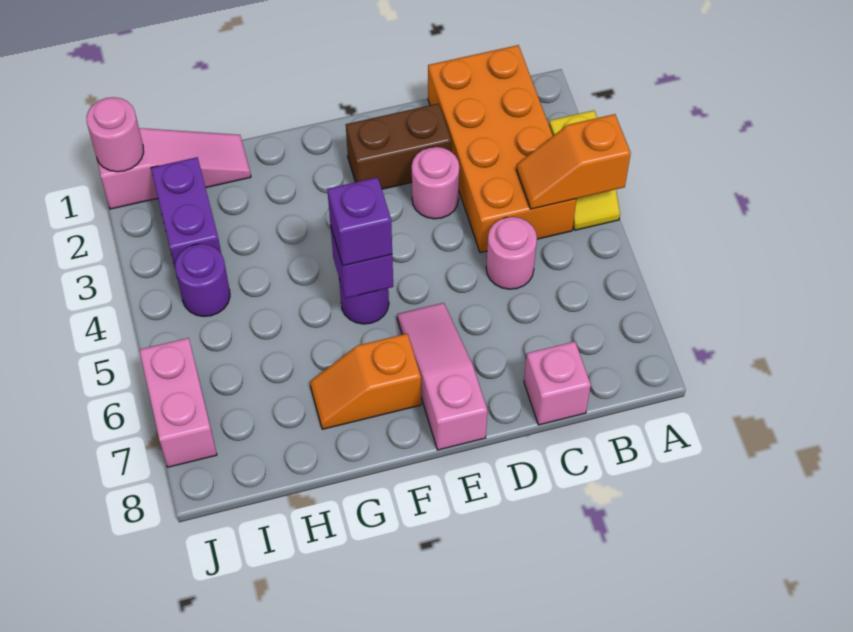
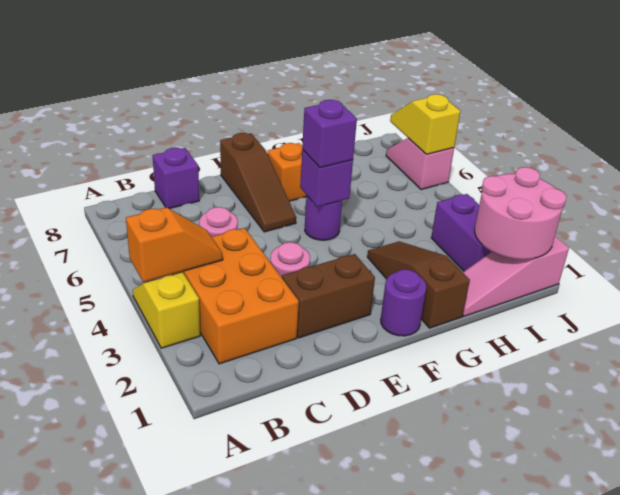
orange 2x4 brick [428,45,577,253] -> orange 2x3 brick [172,228,299,364]
pink 1x1 brick [524,342,591,425] -> purple 1x1 brick [153,148,199,209]
pink 1x3 slope [397,303,487,450] -> brown 1x3 slope [220,133,296,232]
none -> brown 1x3 slope [367,241,470,328]
purple 1x1 round brick [175,244,230,317] -> purple 1x1 round brick moved to [381,269,426,336]
pink 1x1 round brick [86,97,144,172] -> pink 2x2 round brick [475,167,567,260]
pink 1x2 brick [139,338,217,467] -> pink 1x2 slope [386,138,454,190]
none -> yellow 1x2 slope [390,94,461,154]

